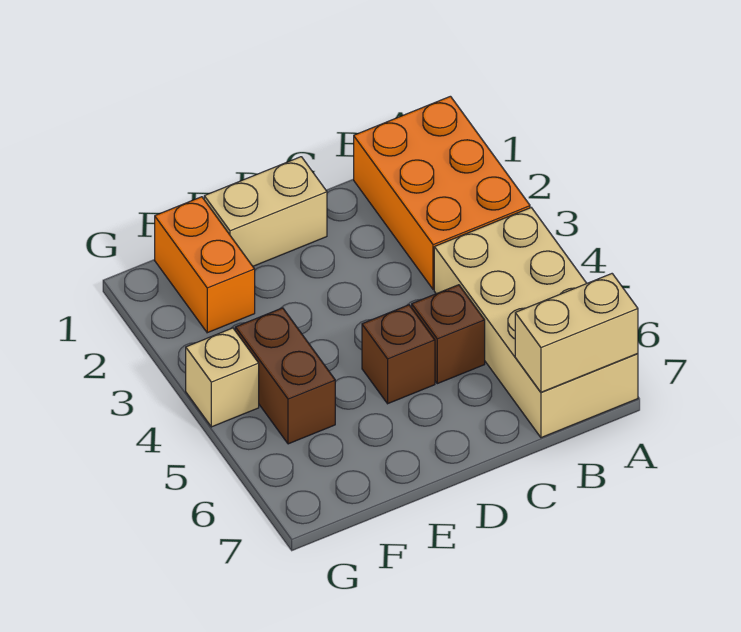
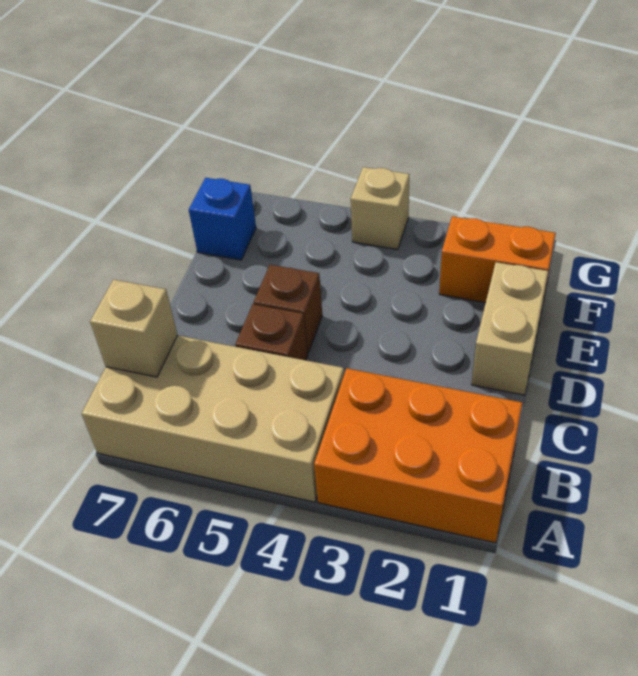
tan 1x2 brick [515,274,638,392] -> tan 1x1 brick [90,279,178,377]
brown 1x2 brick [235,308,335,444] -> none
none -> blue 1x1 brick [189,178,256,260]

